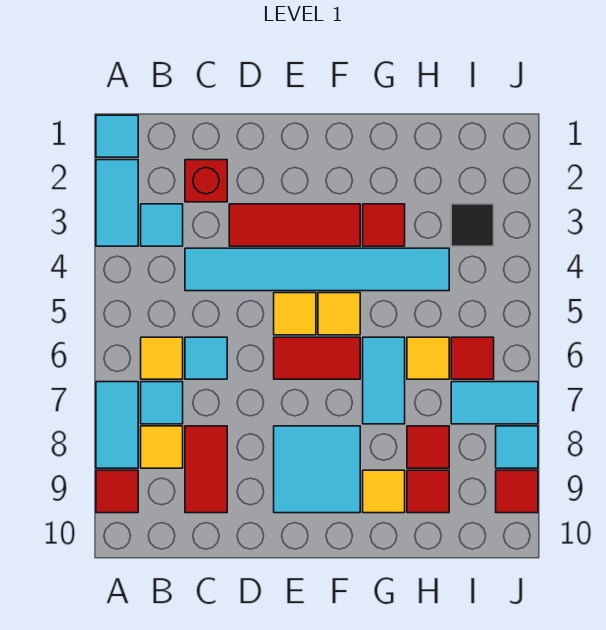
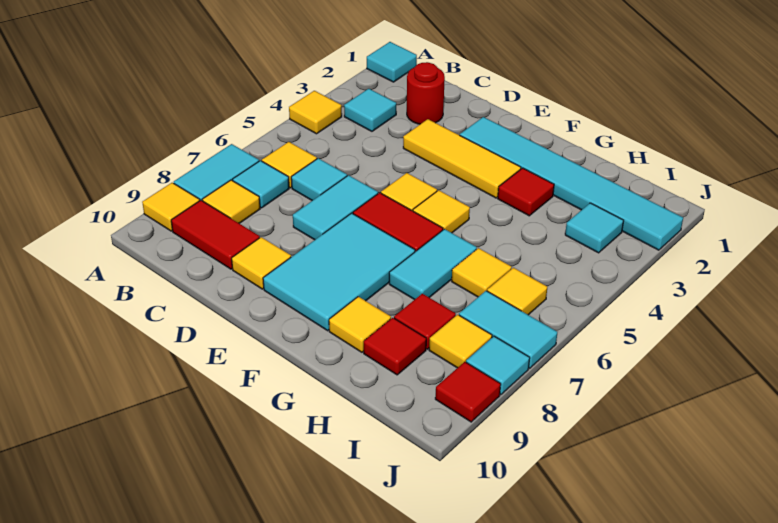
cyan 1x2 tile [96,160,138,246] -> cyan 1x2 tile moved to [293,175,378,240]
none -> yellow 1x1 tile [289,91,342,134]
red 1x1 tile [96,470,138,513] -> yellow 1x1 tile [142,183,200,231]
red 1x1 brick [185,160,227,202] -> red 1x1 round brick [407,62,445,124]
cyan 1x6 tile [185,248,449,291] -> cyan 1x6 tile moved to [460,117,683,250]
red 1x2 tile [185,426,227,513] -> red 1x2 tile turned to [171,200,260,269]
red 1x3 tile [229,204,360,246] -> yellow 1x3 tile [403,119,521,198]
none -> yellow 1x1 tile [232,237,291,289]
cyan 2x2 tile [274,426,360,513] -> cyan 2x3 tile [263,213,415,331]
black 1x1 tile [451,204,494,246] -> cyan 1x1 tile [565,203,624,253]
red 1x1 tile [451,337,494,379] -> yellow 1x1 tile [487,268,547,315]
none -> yellow 1x1 tile [429,315,492,368]

